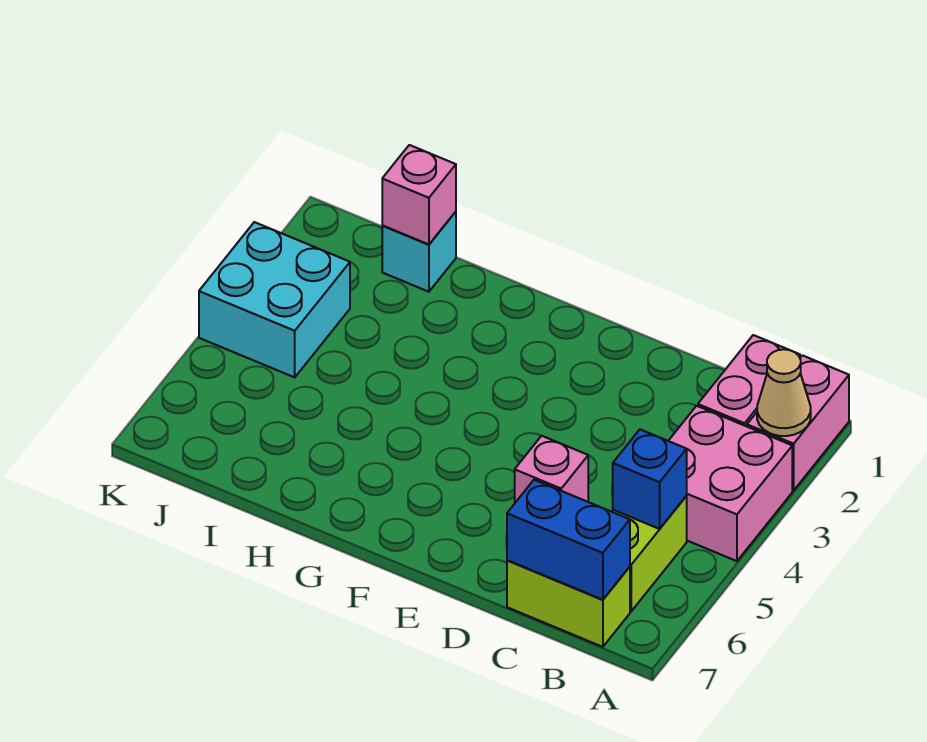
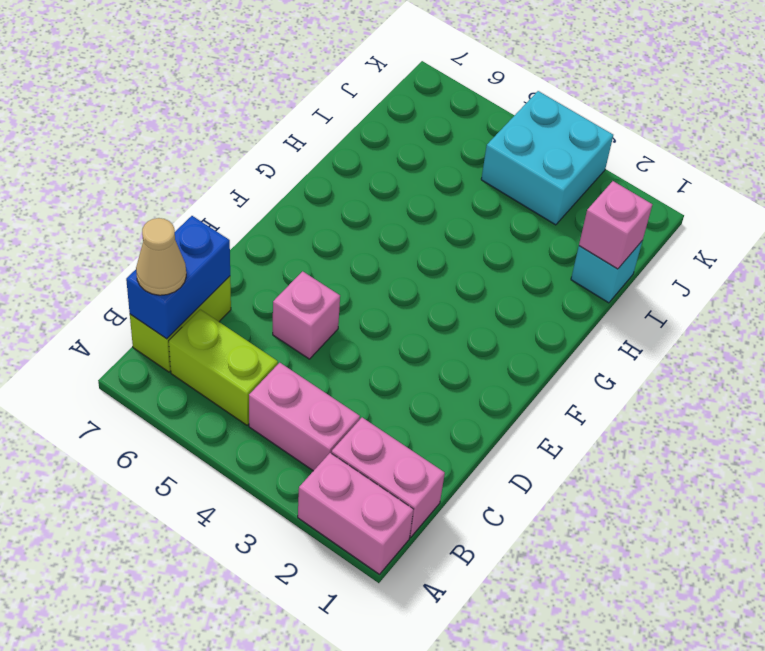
tan 1x1 cone [757,349,811,436] -> tan 1x1 cone moved to [136,218,186,295]
pink 2x2 brick [669,406,792,561] -> pink 1x2 brick [249,363,360,471]
blue 1x1 brick [613,429,687,529] -> none

